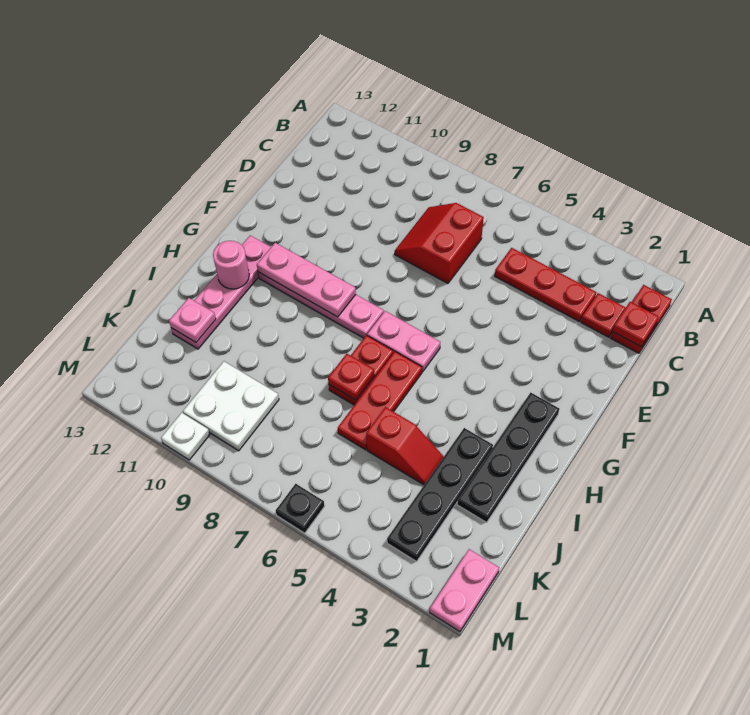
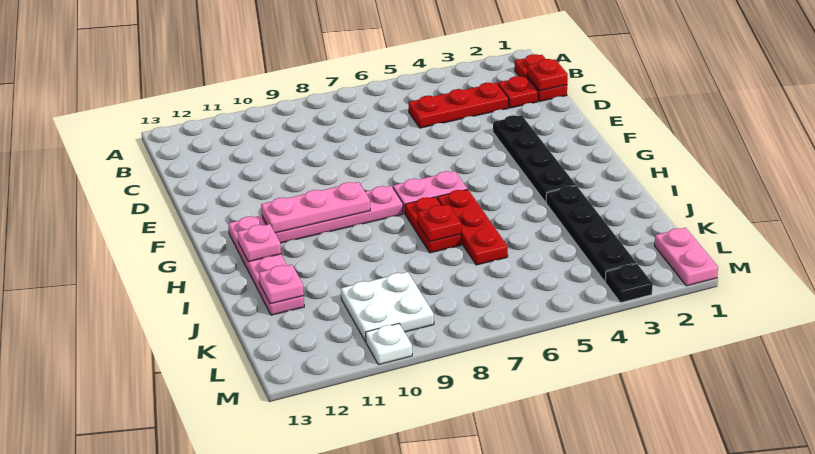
red 2x2 slope [395,203,484,283] -> none
black 1x4 plate [457,393,559,522] -> black 1x4 plate moved to [493,115,576,202]
pink 1x1 round brick [213,241,249,289] -> pink 1x1 plate [238,224,281,262]
red 1x2 slope [366,407,444,485] -> none
black 1x1 plate [276,484,324,533] -> black 1x1 plate moved to [605,264,653,303]

